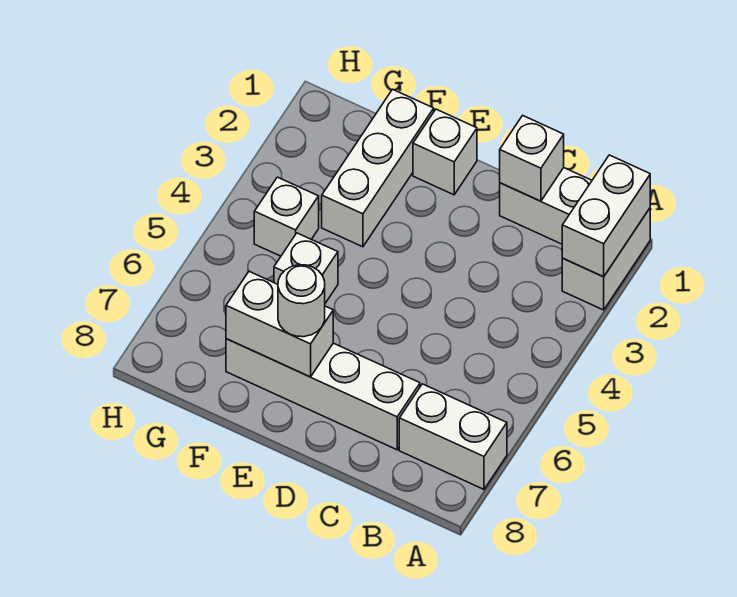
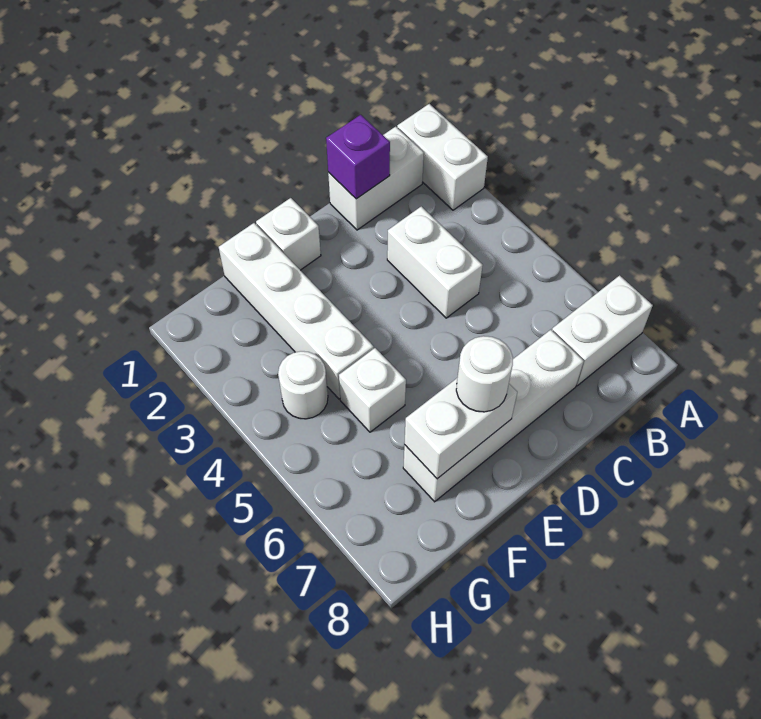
white 1x2 brick [562,155,650,277] -> white 1x2 brick moved to [387,206,483,318]
white 1x1 brick [500,115,564,201] -> purple 1x1 brick [326,115,390,199]
white 1x3 brick [322,89,434,247] -> white 1x4 brick [219,223,374,399]
white 1x1 brick [254,177,319,256] -> white 1x1 round brick [278,351,328,419]

